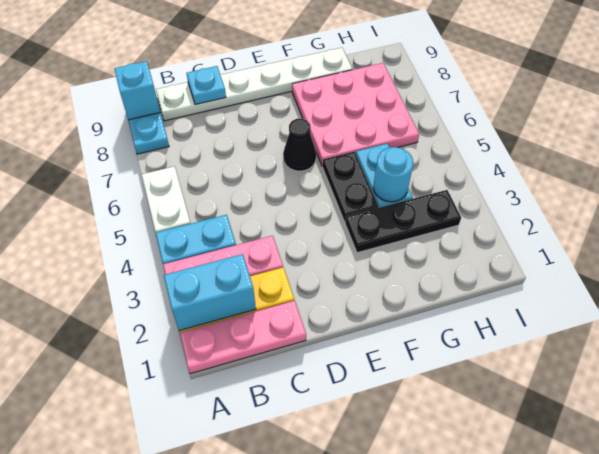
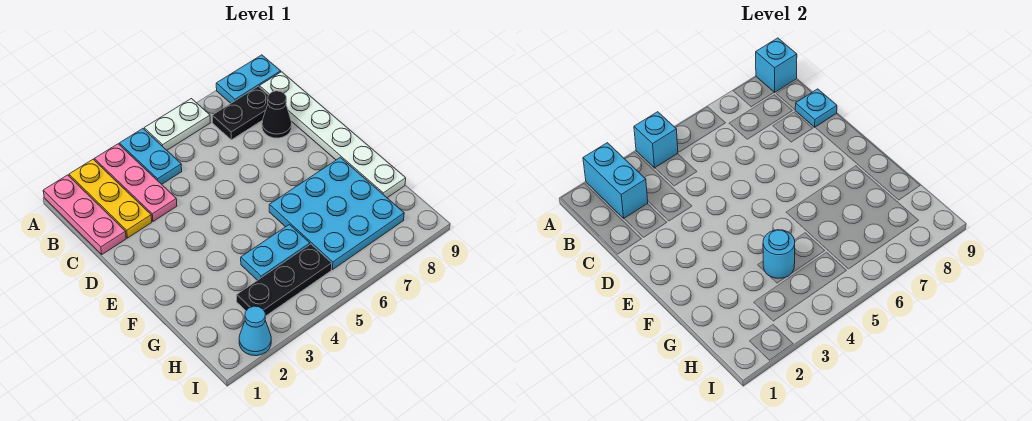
none -> cyan 1x1 brick [634,112,678,168]
black 1x1 cone [283,119,316,171] -> black 1x1 cone moved to [262,91,292,138]
black 1x3 plate [345,190,461,253] -> black 1x3 plate turned to [237,244,332,316]
black 1x2 plate [323,152,378,222] -> black 1x2 plate moved to [212,86,268,140]
pink 3x3 plate [292,63,419,166] -> cyan 3x3 plate [269,157,404,269]
none -> cyan 1x1 cone [239,306,271,356]

